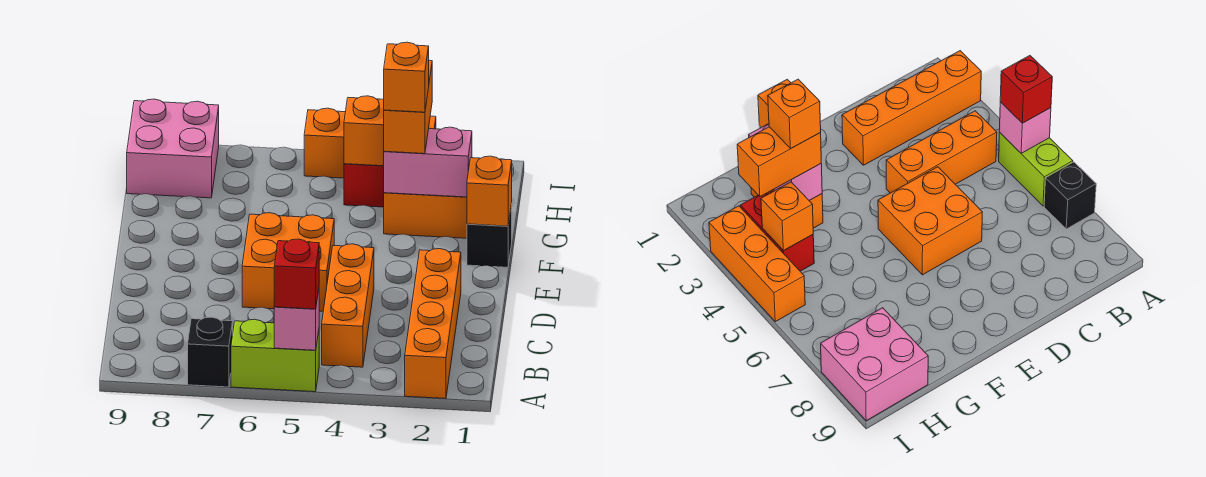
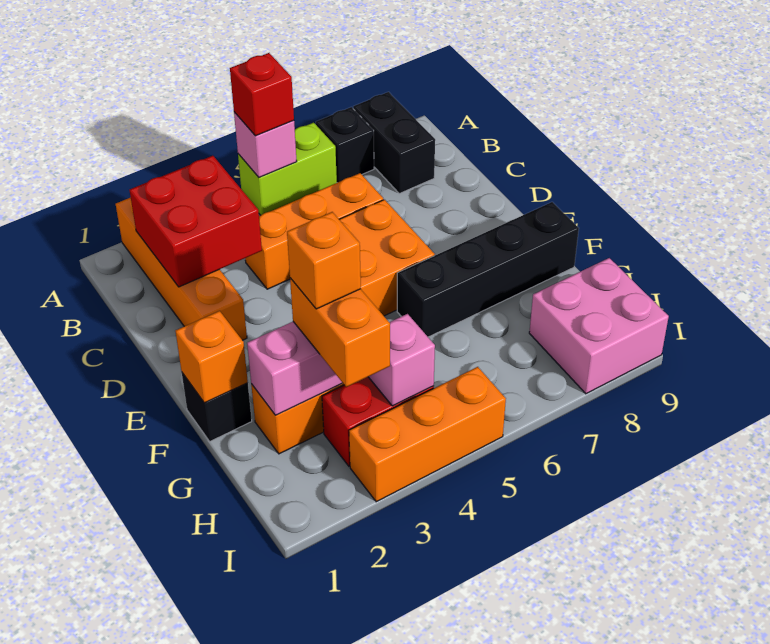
none -> black 1x2 brick [353,92,435,193]
none -> red 2x2 brick [129,156,262,287]
orange 1x3 brick [322,244,374,367] -> orange 1x3 brick turned to [245,173,383,289]
none -> black 1x4 brick [397,202,579,337]
orange 1x1 brick [344,96,384,166] -> pink 1x1 brick [369,314,435,406]

